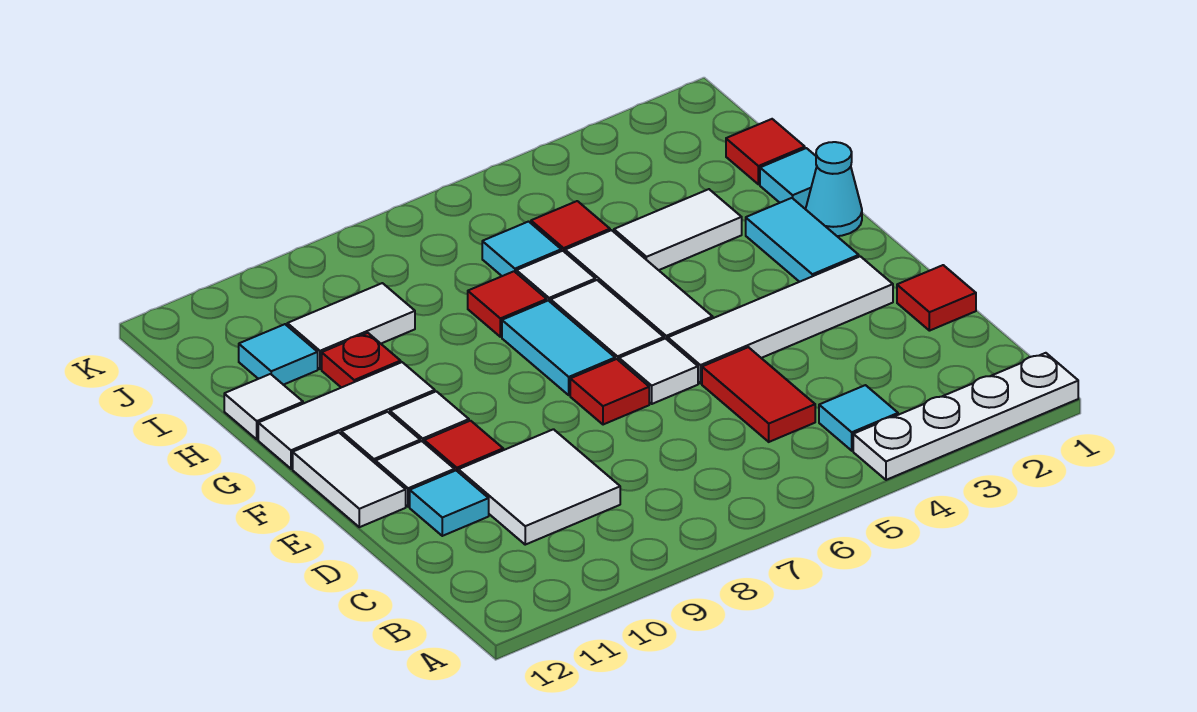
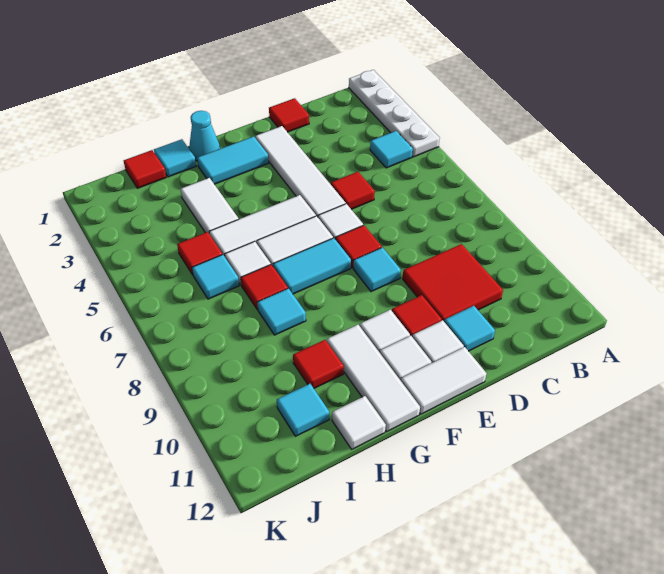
red 1x2 tile [702,347,815,442] -> red 1x1 tile [331,172,375,209]
white 2x2 tile [458,429,620,545] -> red 2x2 tile [403,244,503,321]
none -> cyan 1x1 tile [353,248,401,292]
none -> cyan 1x1 tile [257,288,306,335]
red 1x1 plate [322,333,401,388] -> red 1x1 tile [293,340,344,388]
white 1x2 tile [287,283,415,369] -> none

